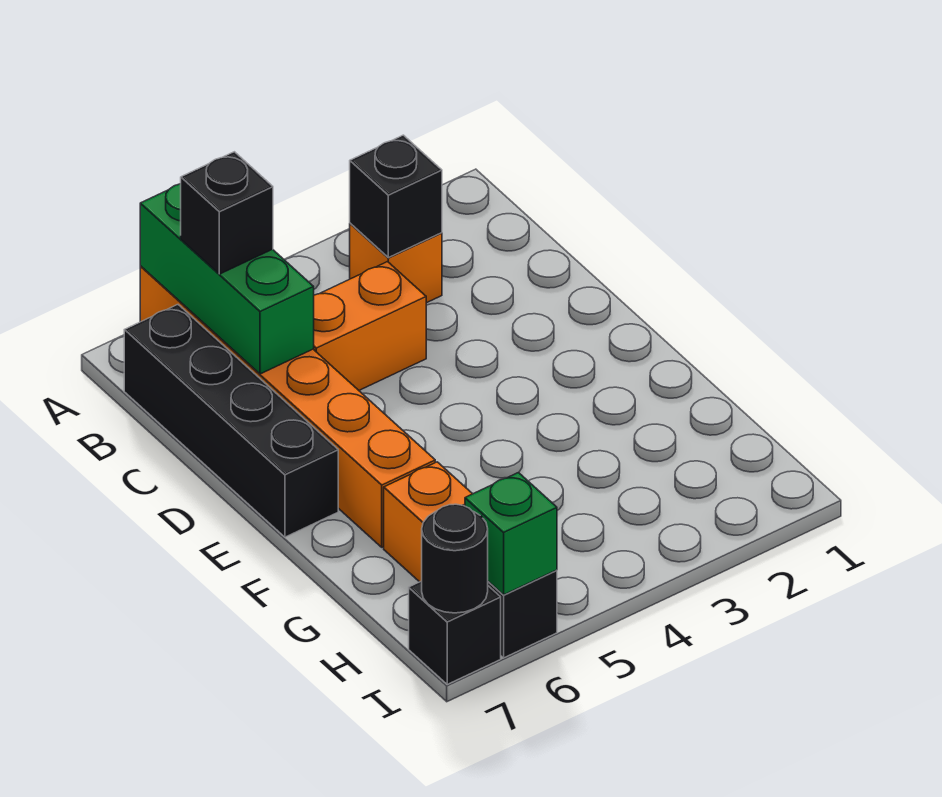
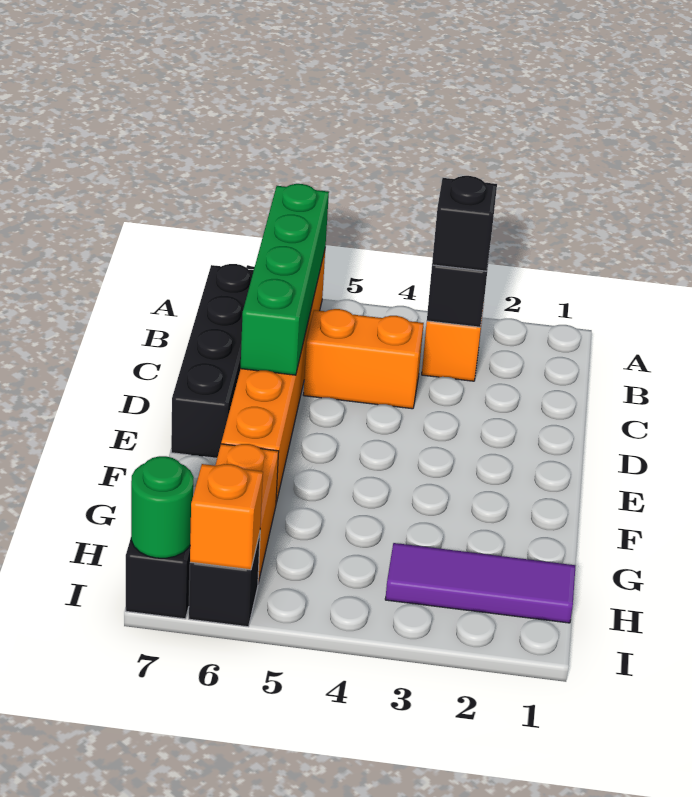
green 1x3 brick [140,184,314,374] -> green 1x4 brick [241,184,329,375]
black 1x1 brick [181,152,273,274] -> black 1x1 brick moved to [432,176,497,271]
none -> purple 1x3 tile [385,543,576,623]
green 1x1 brick [465,472,557,595] -> orange 1x1 brick [190,464,263,570]
black 1x1 round brick [422,504,488,613] -> green 1x1 round brick [131,456,194,558]

